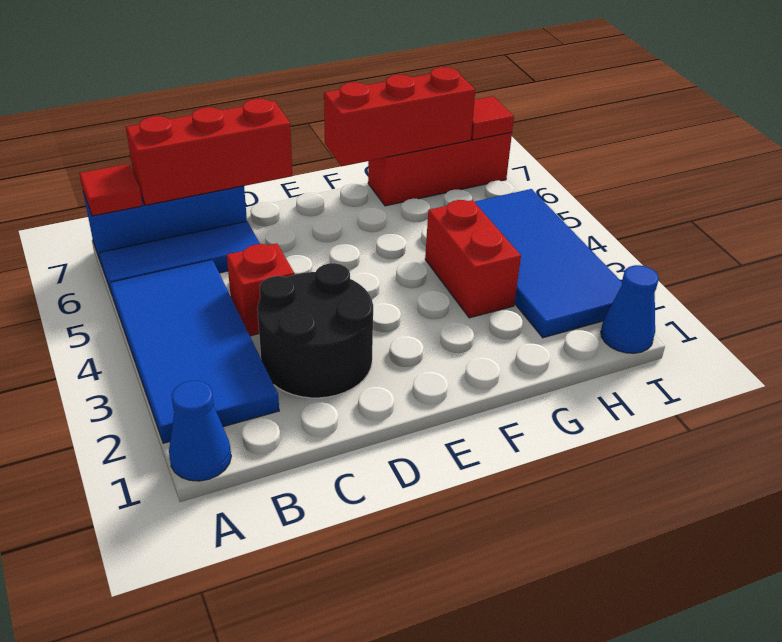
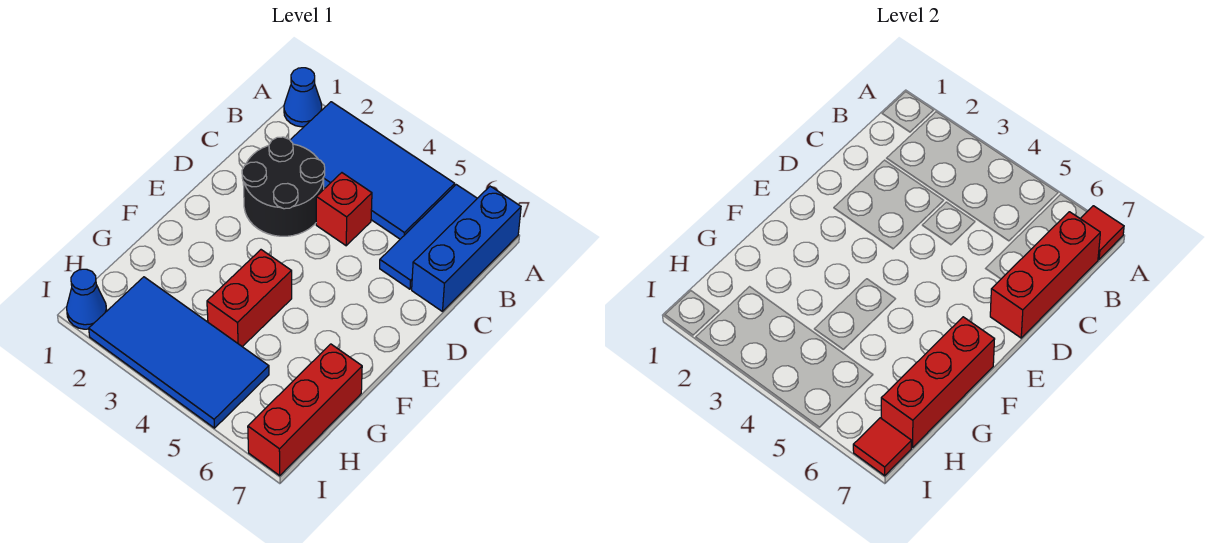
red 1x2 brick [425,200,521,318] -> red 1x2 brick turned to [207,250,292,347]

